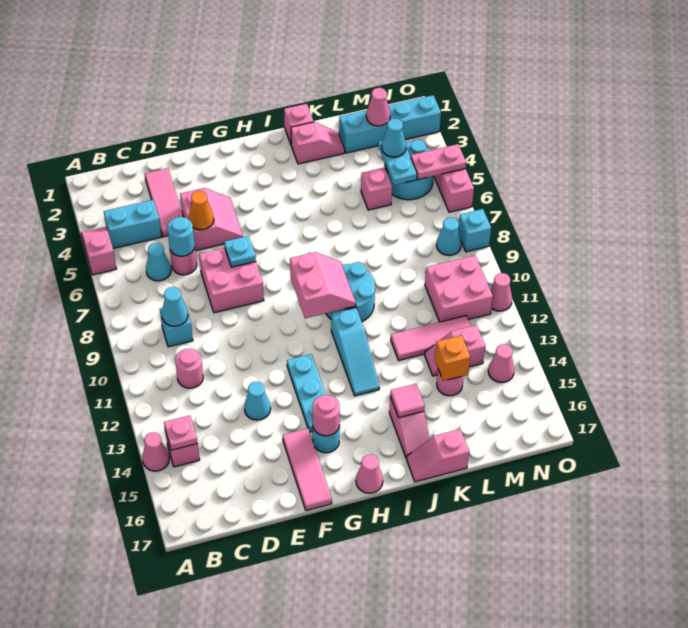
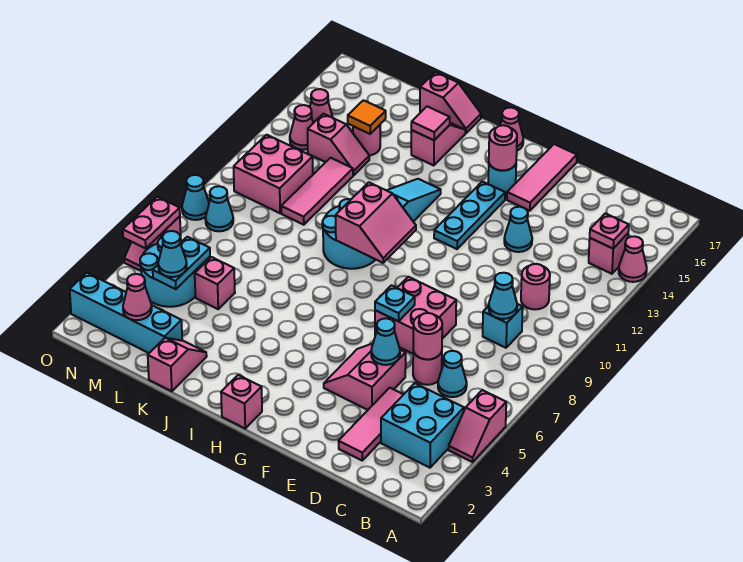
cyan 1x2 brick [104,200,162,248] -> cyan 2x2 brick [381,383,464,468]
cyan 1x1 round brick [167,217,195,256] -> pink 1x1 round brick [413,313,442,359]
orange 1x1 cone [189,191,214,230] -> cyan 1x1 cone [371,318,400,365]
pink 2x2 slope [290,252,356,318] -> pink 2x2 slope turned to [336,182,416,263]
pink 1x1 brick [284,104,314,144] -> pink 1x1 brick moved to [221,375,262,428]
pink 1x2 slope [291,122,345,164] -> pink 1x2 slope turned to [148,338,207,391]
pink 1x3 tile [391,316,471,360] -> pink 1x3 tile turned to [281,158,353,225]
orange 1x1 brick [435,335,470,381] -> orange 1x1 tile [348,100,386,134]
pink 1x2 plate [411,144,466,180] -> pink 1x2 plate turned to [123,197,180,248]
cyan 1x1 brick [458,209,491,252] -> cyan 1x1 cone [182,175,209,220]
pink 1x1 cone [490,273,512,311] -> pink 1x1 cone moved to [290,105,313,150]

